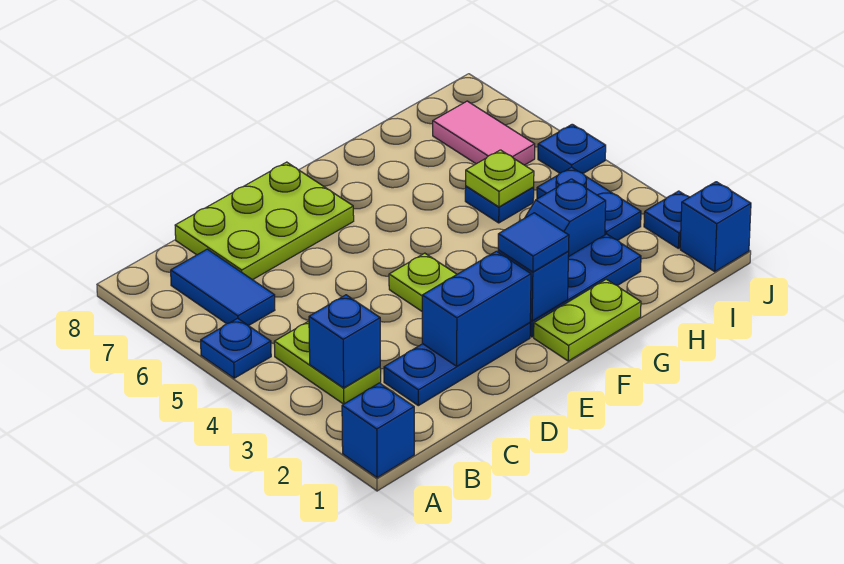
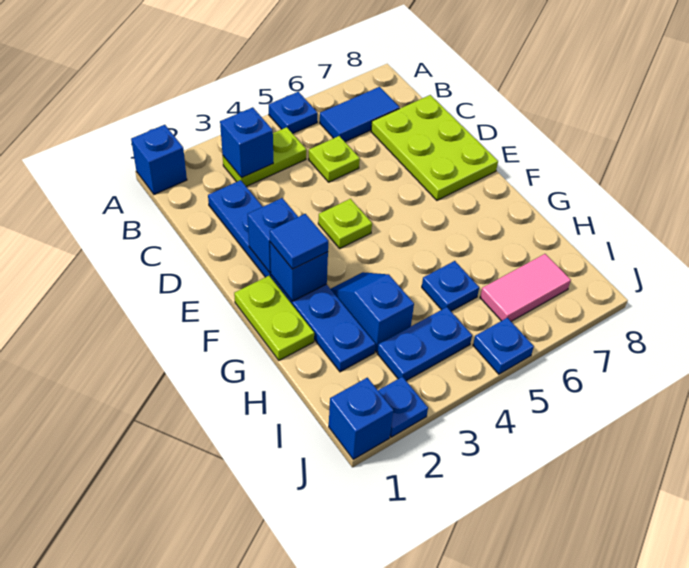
blue 1x2 brick [422,251,531,366] -> blue 1x1 brick [247,198,298,273]
lime 1x1 plate [466,150,534,207] -> lime 1x1 plate moved to [309,136,360,182]

